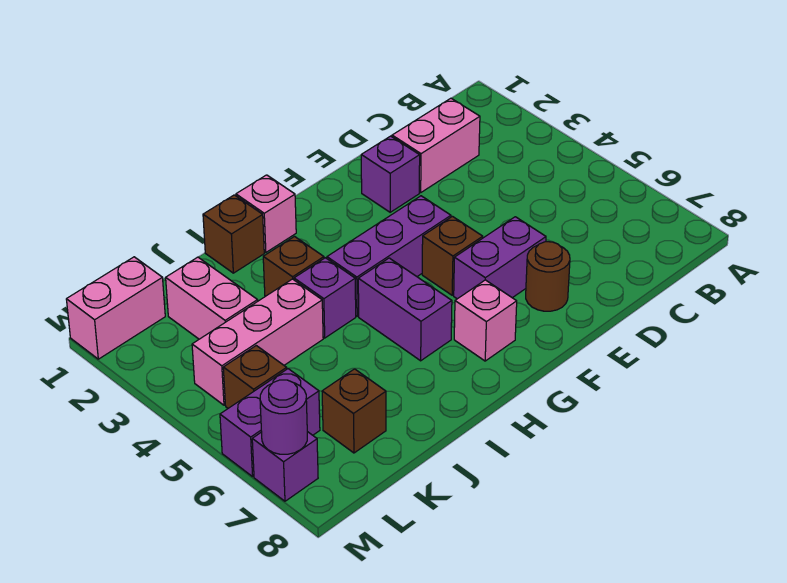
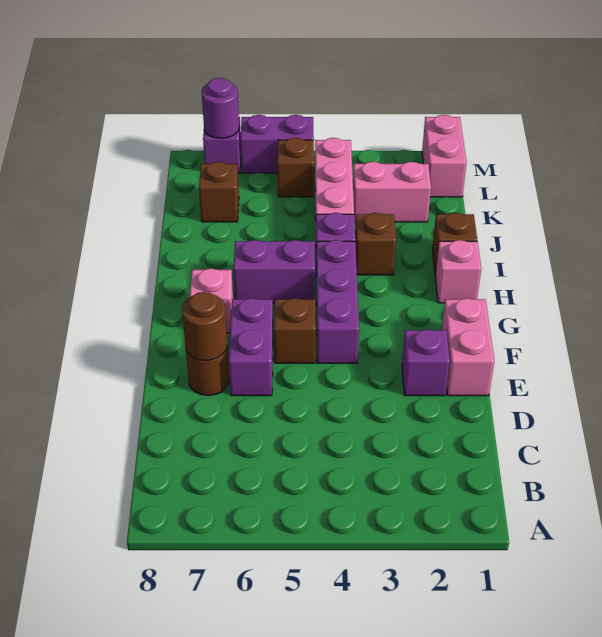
pink 1x2 brick [392,98,480,193] -> pink 1x2 brick moved to [442,298,494,396]
none -> brown 1x1 round brick [182,292,227,361]
purple 1x2 brick [220,369,320,477] -> purple 1x2 brick turned to [241,115,314,173]

